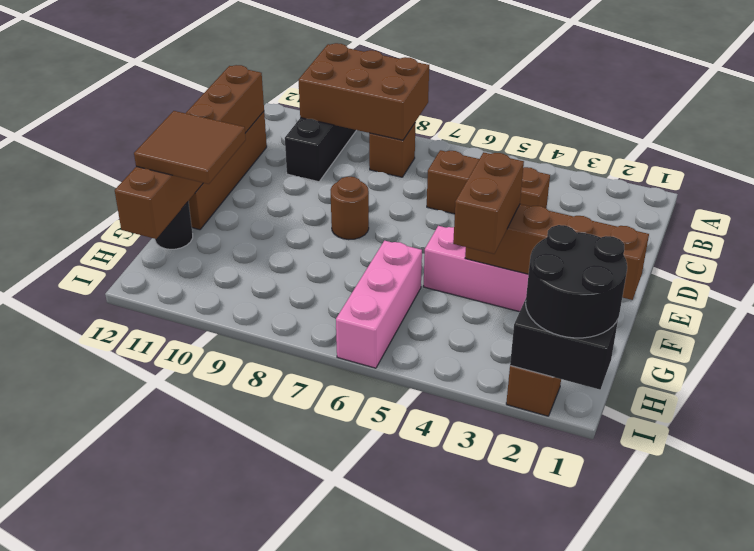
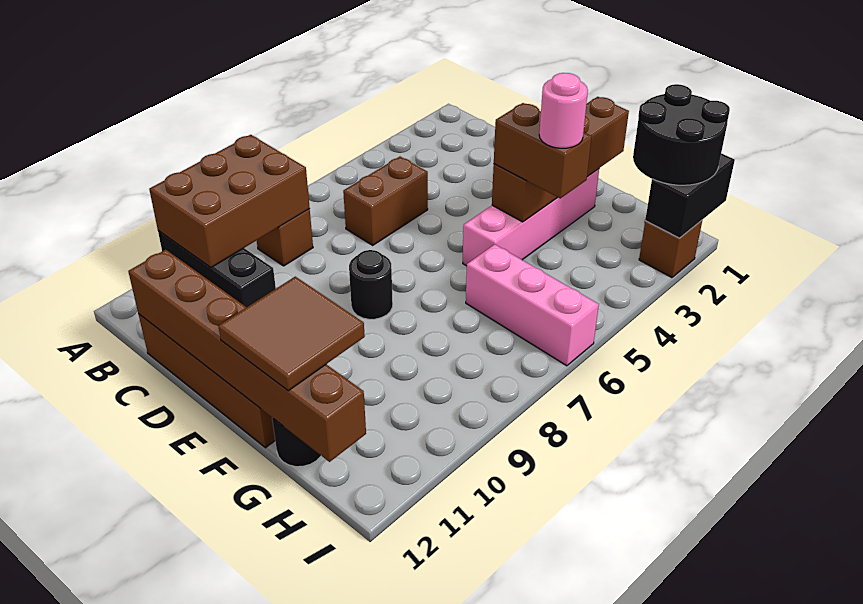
brown 1x3 brick [427,150,550,214] -> brown 1x2 brick [343,157,428,245]
brown 1x1 round brick [331,177,369,240] -> black 1x1 round brick [349,250,393,319]
none -> pink 1x1 round brick [539,73,588,148]

